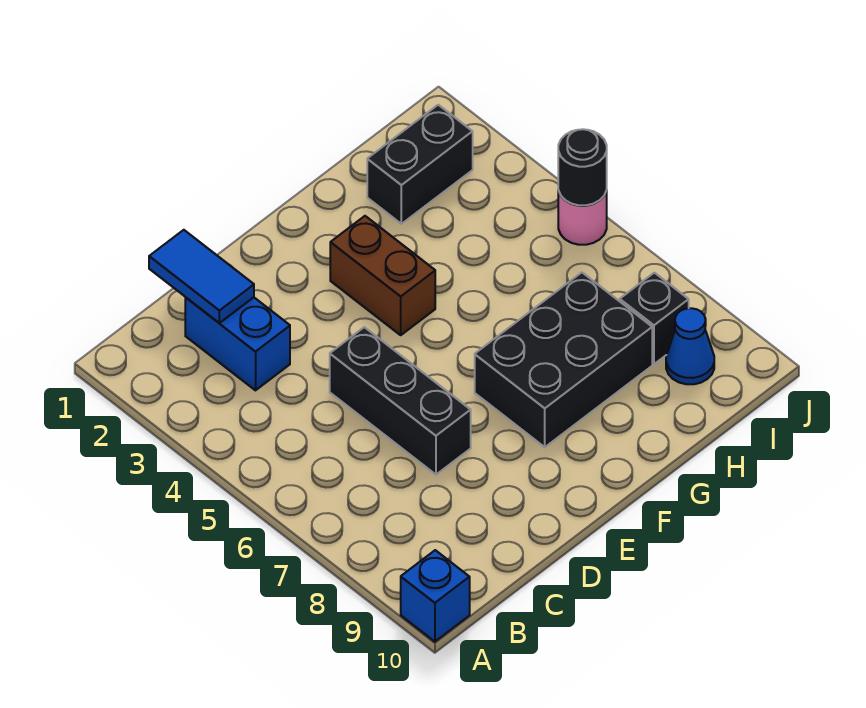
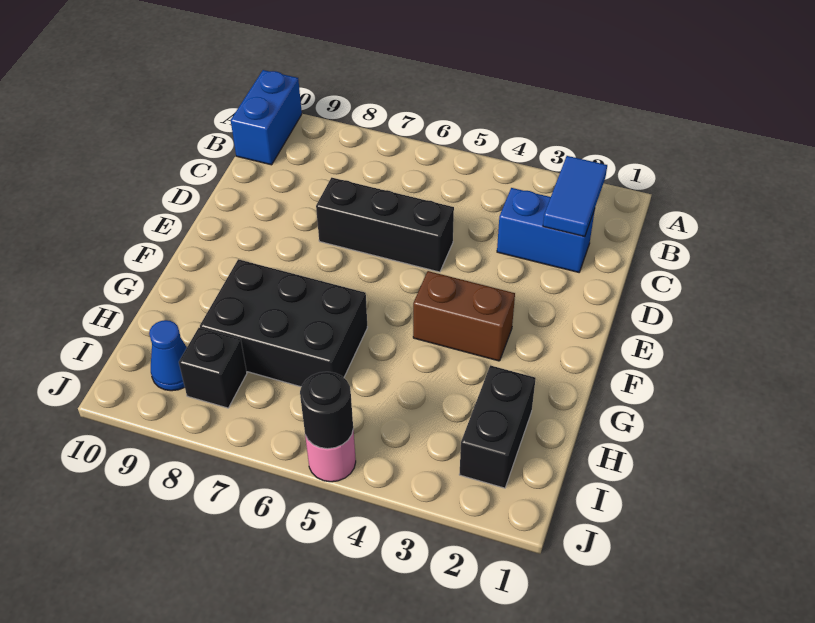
blue 1x1 brick [401,550,470,642] -> blue 1x2 brick [231,70,302,165]
blue 1x2 tile [149,230,254,323] -> blue 1x2 tile turned to [543,156,607,237]
black 2x3 brick [475,273,652,447] -> black 2x3 brick turned to [200,259,368,387]

